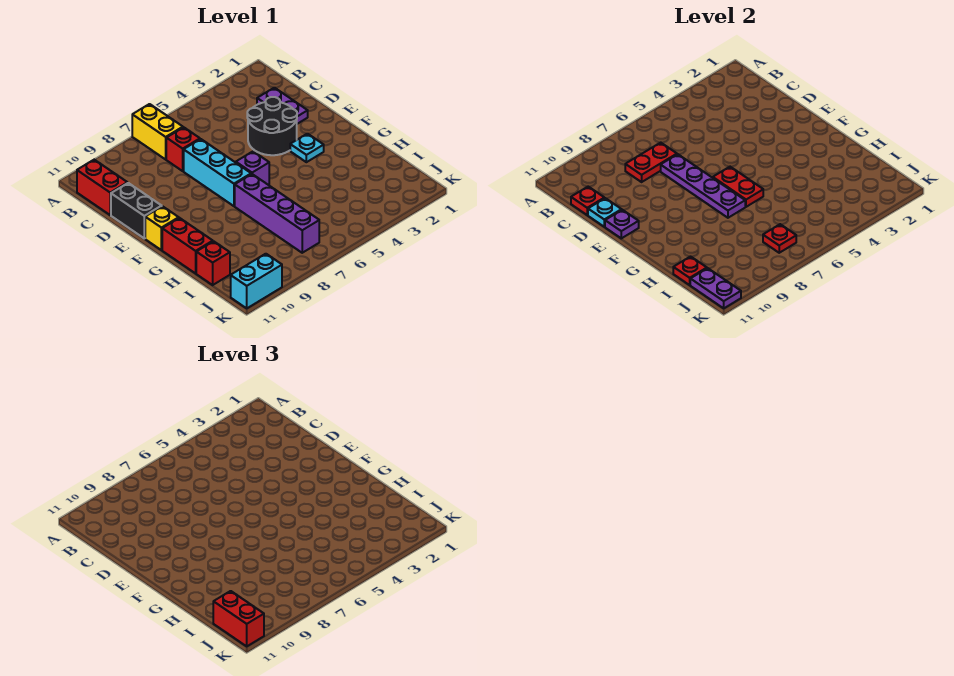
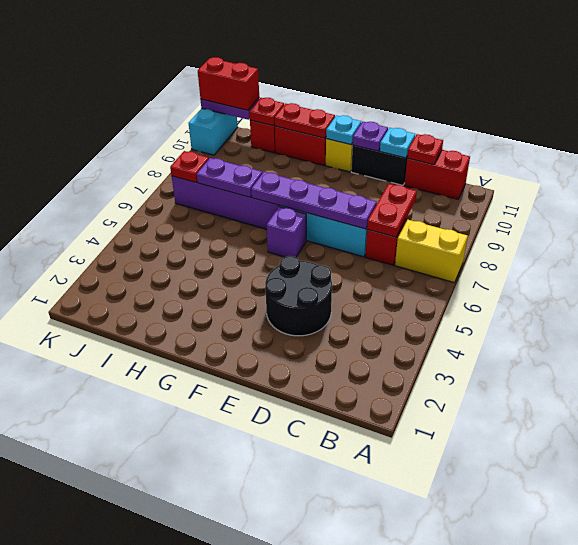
purple 1x2 plate [257,88,308,124] -> purple 1x2 plate moved to [197,158,262,197]
cyan 1x1 plate [290,134,324,162] -> cyan 1x1 plate moved to [326,115,361,145]
red 1x2 plate [713,167,763,207] -> red 1x2 plate moved to [275,103,335,138]

